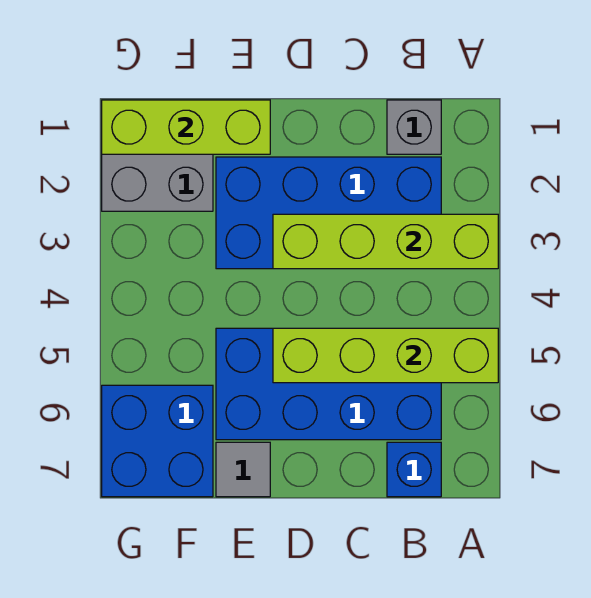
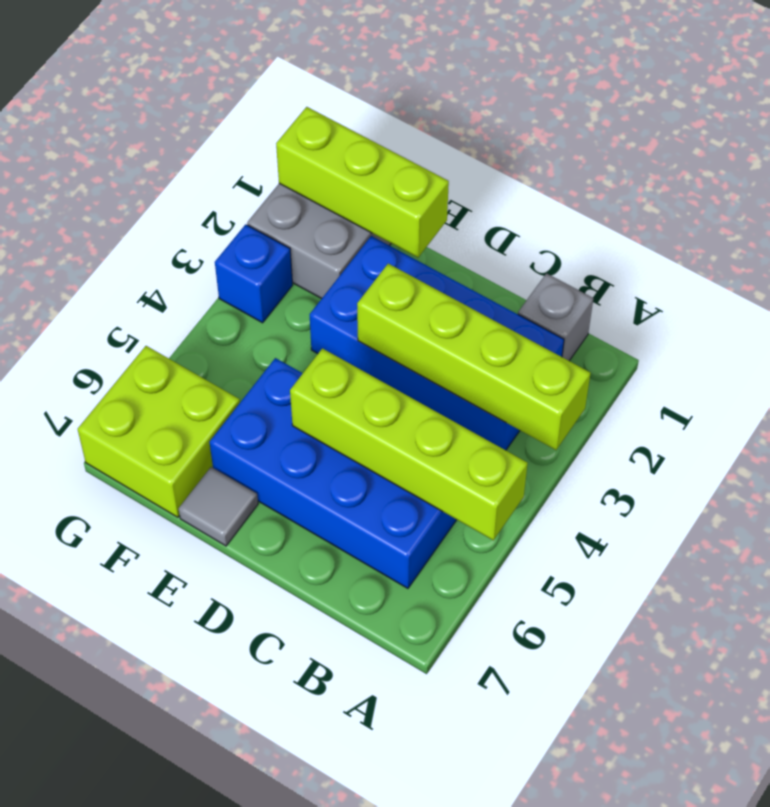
blue 1x1 brick [387,442,441,497] -> blue 1x1 brick moved to [215,224,293,323]
blue 2x2 brick [102,385,213,497] -> lime 2x2 brick [78,346,240,517]

